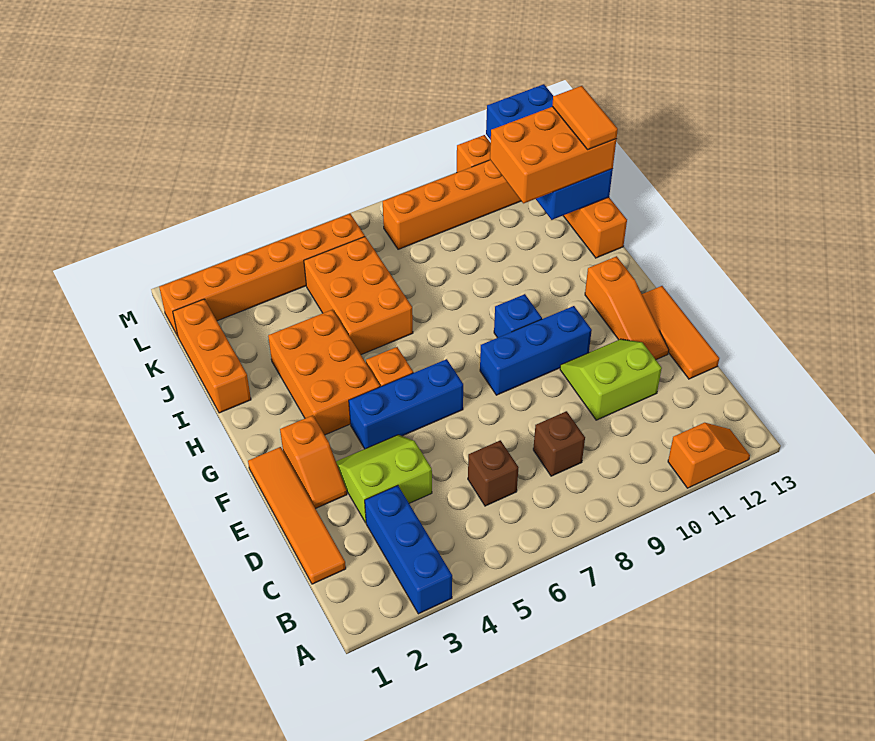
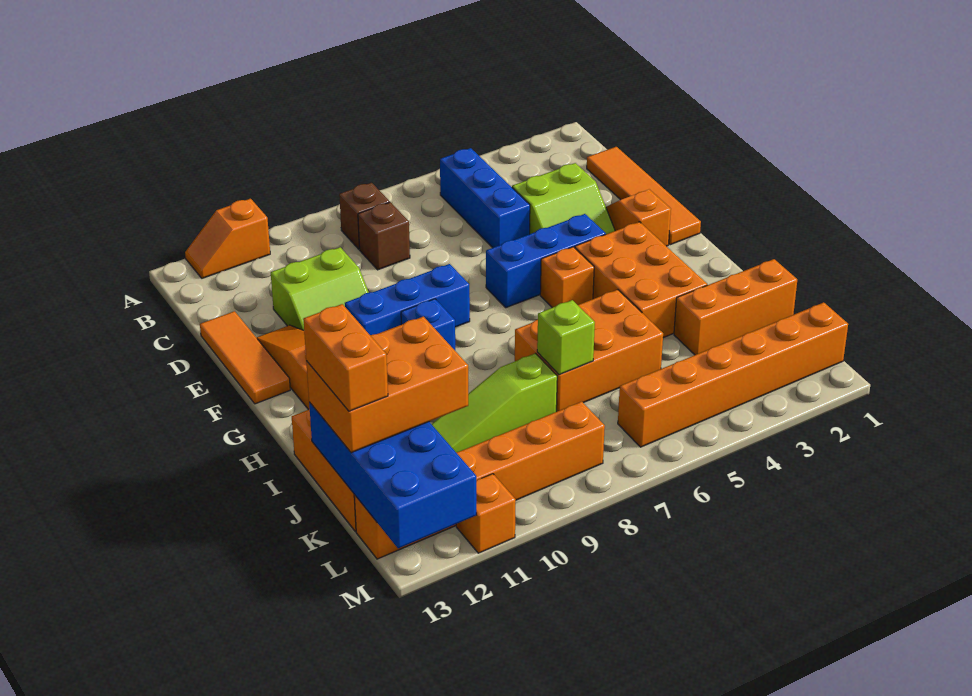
blue 1x3 brick [365,485,452,614] -> blue 1x3 brick moved to [440,148,530,248]
brown 1x1 brick [468,440,518,506] -> brown 1x1 brick moved to [339,183,390,249]
orange 1x3 brick [173,299,251,413] -> orange 1x3 brick turned to [674,259,797,355]
orange 2x3 brick [304,237,413,355] -> orange 2x3 brick turned to [515,290,663,412]
none -> lime 1x1 brick [537,300,595,375]
none -> lime 1x3 slope [432,353,557,452]
orange 1x2 tile [552,86,618,150] -> orange 1x2 brick [303,304,388,411]

